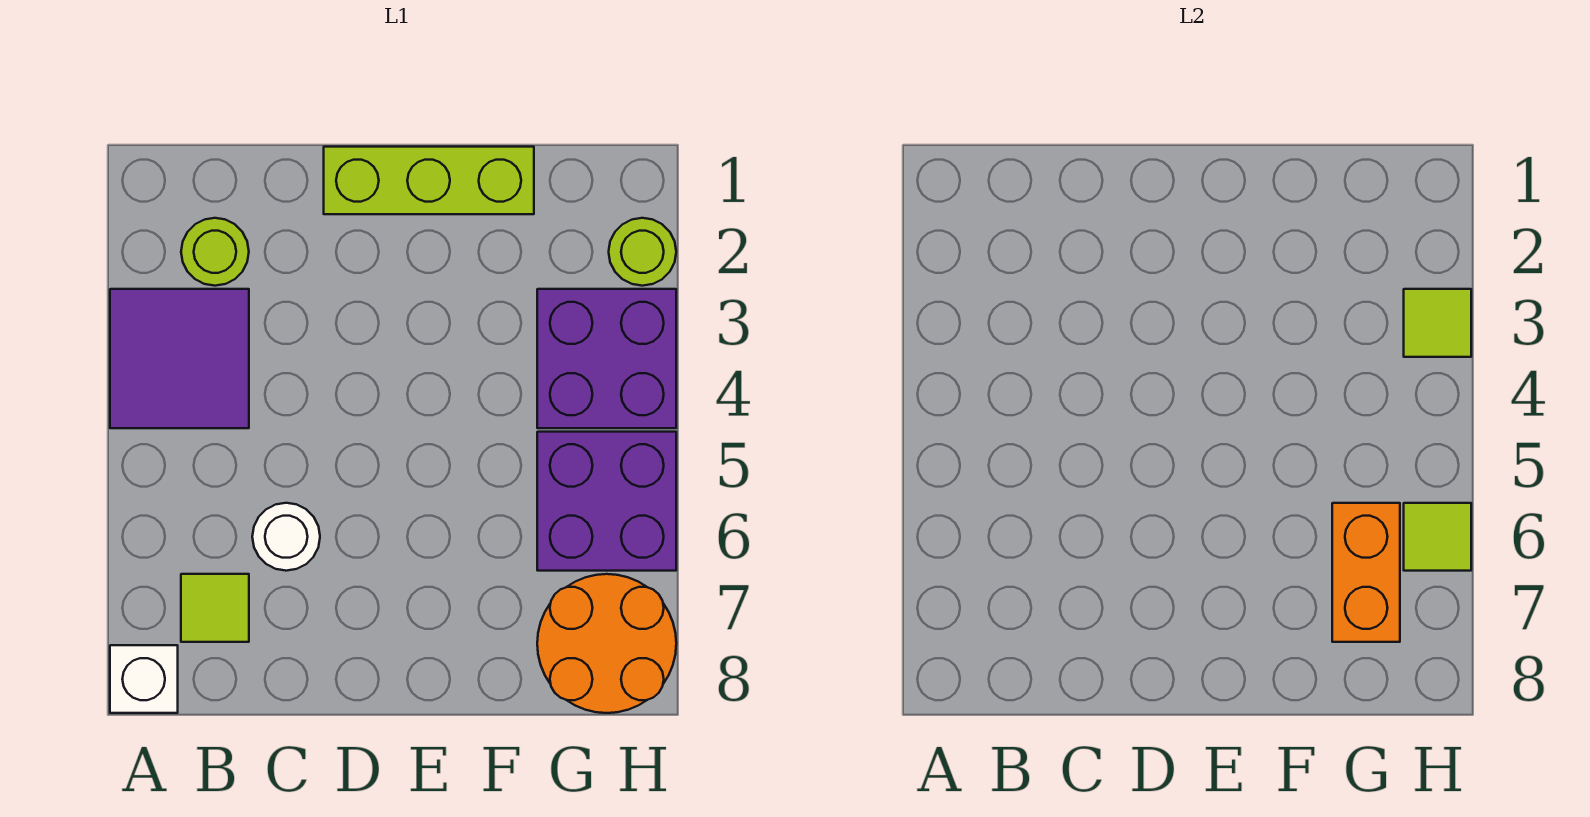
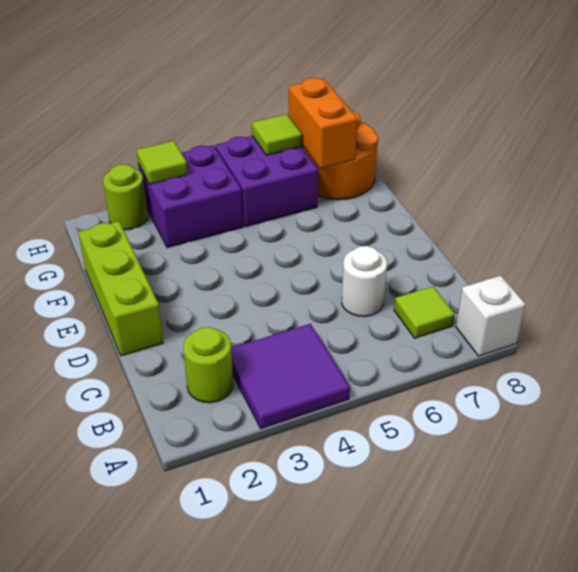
orange 1x2 brick [1332,503,1400,642] -> orange 1x2 brick turned to [289,78,358,168]

